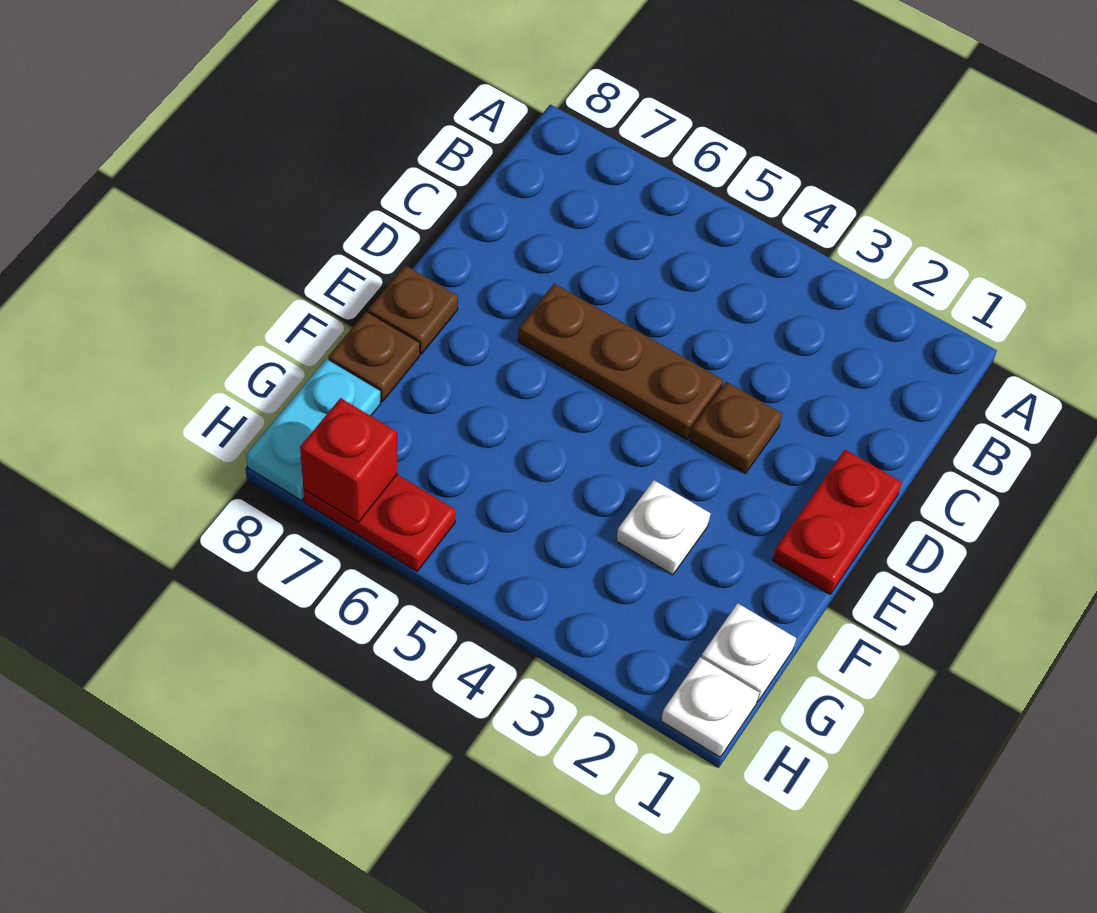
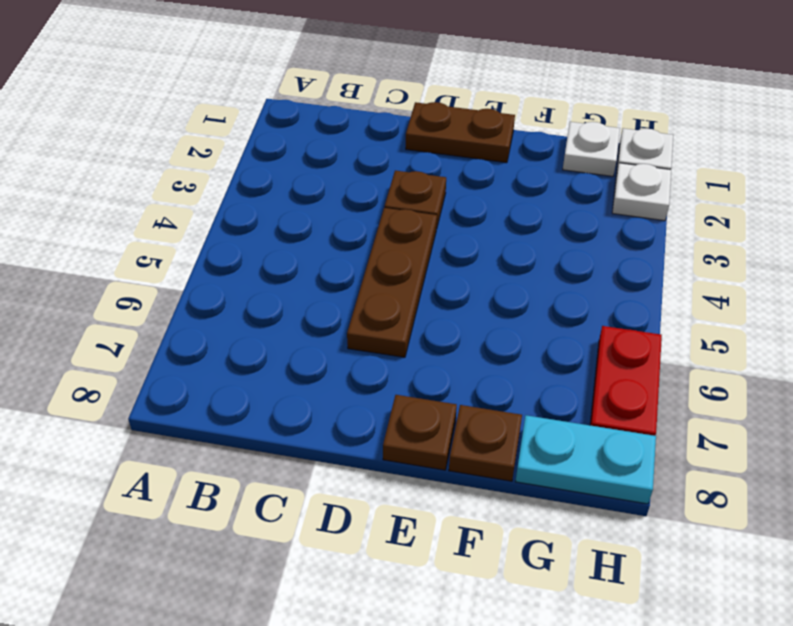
red 1x2 plate [773,450,902,594] -> brown 1x2 plate [406,102,515,163]
white 1x1 plate [616,480,711,575] -> white 1x1 plate moved to [612,163,671,221]
red 1x1 brick [300,398,397,522] -> none

